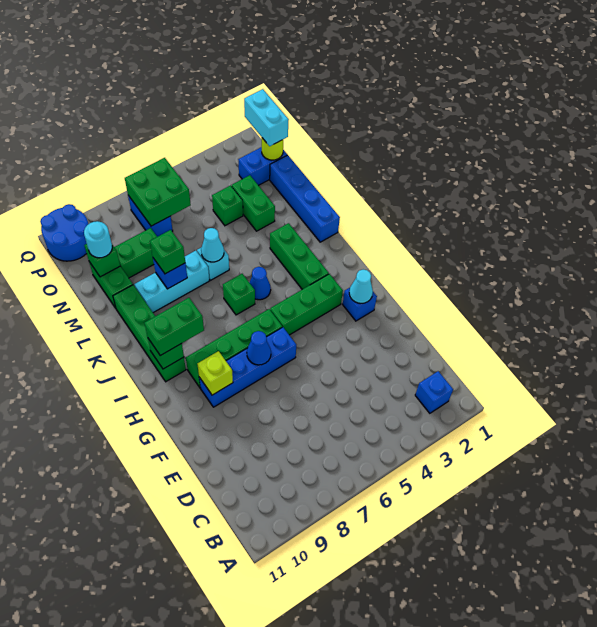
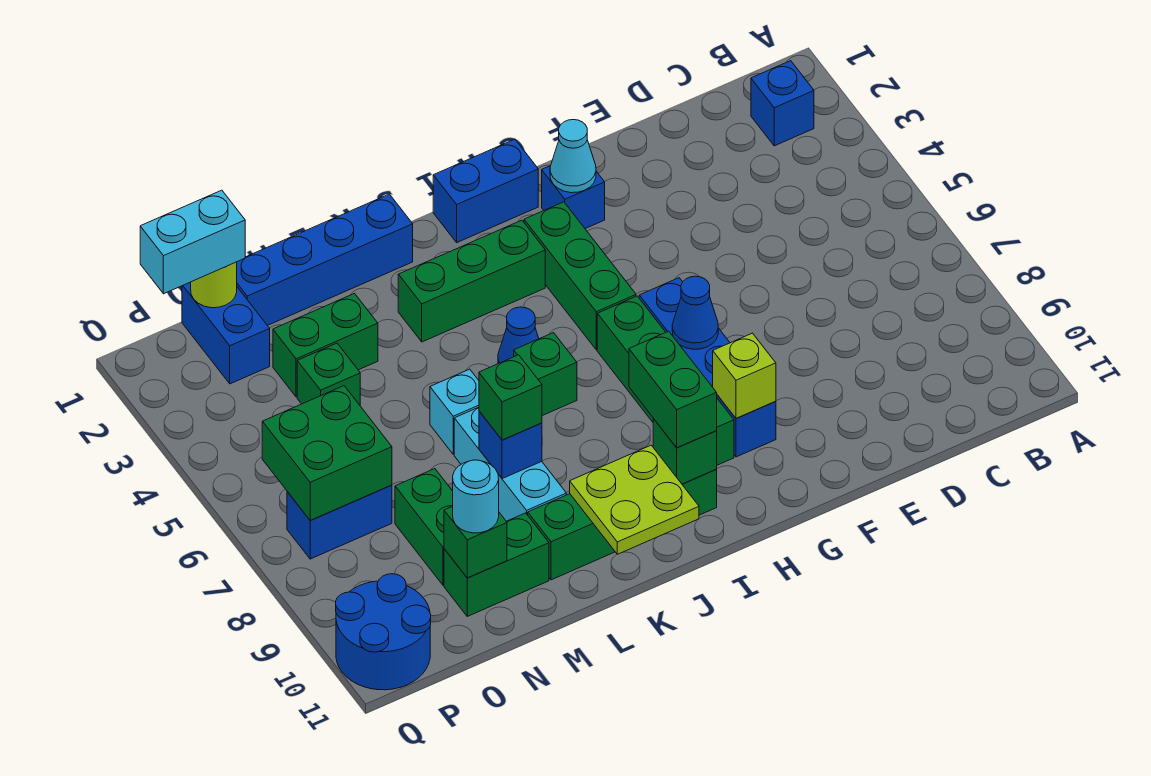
none -> blue 1x2 brick [433,139,538,242]
none -> lime 2x2 plate [570,445,699,554]
cyan 1x1 cone [201,228,224,262] -> none

